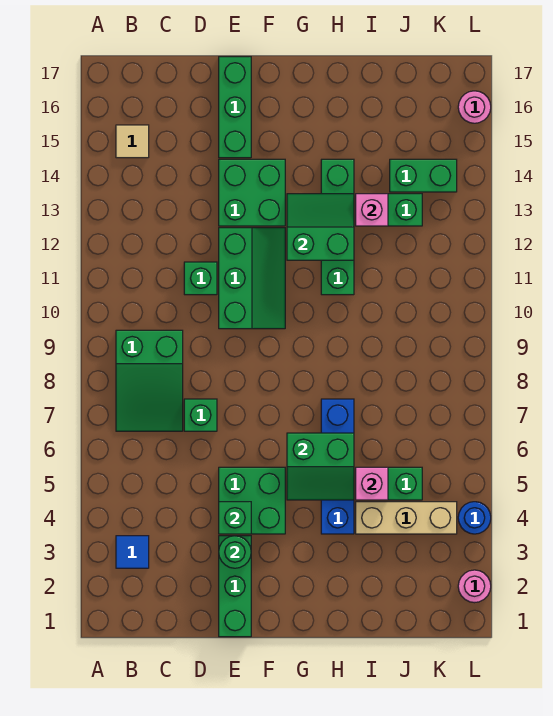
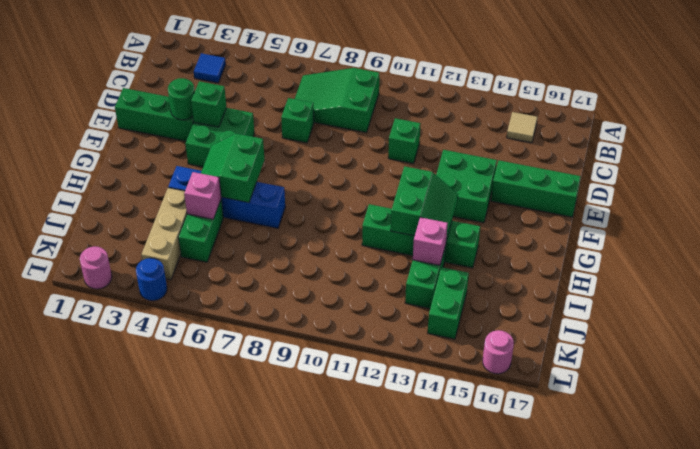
green 2x3 slope [219,228,285,329] -> none

